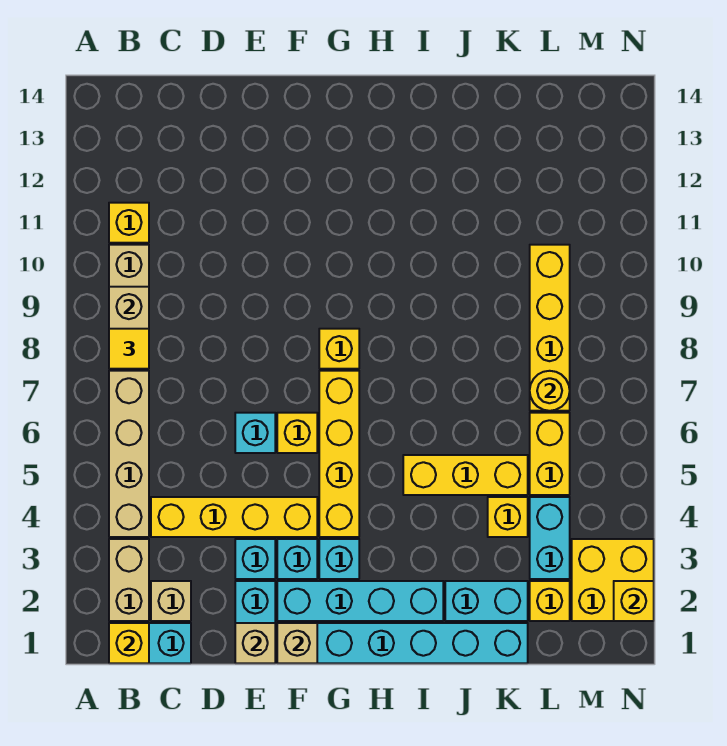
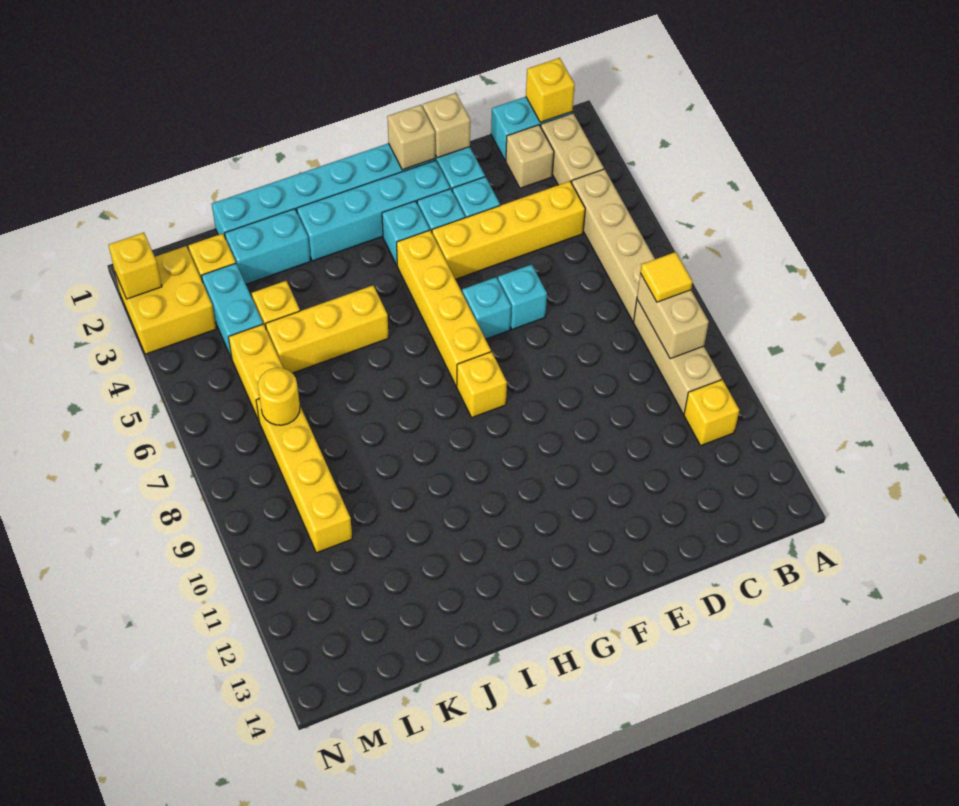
yellow 1x1 brick [277,413,317,453] -> cyan 1x1 brick [462,277,511,339]

